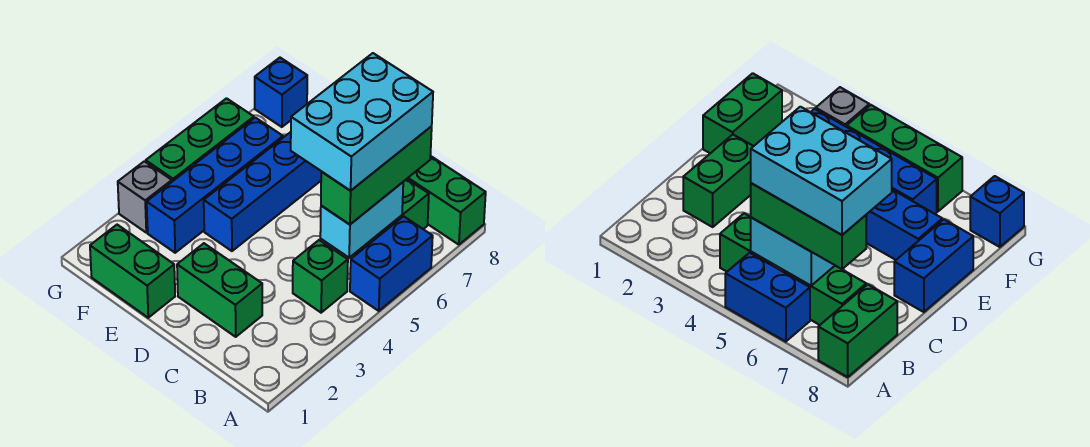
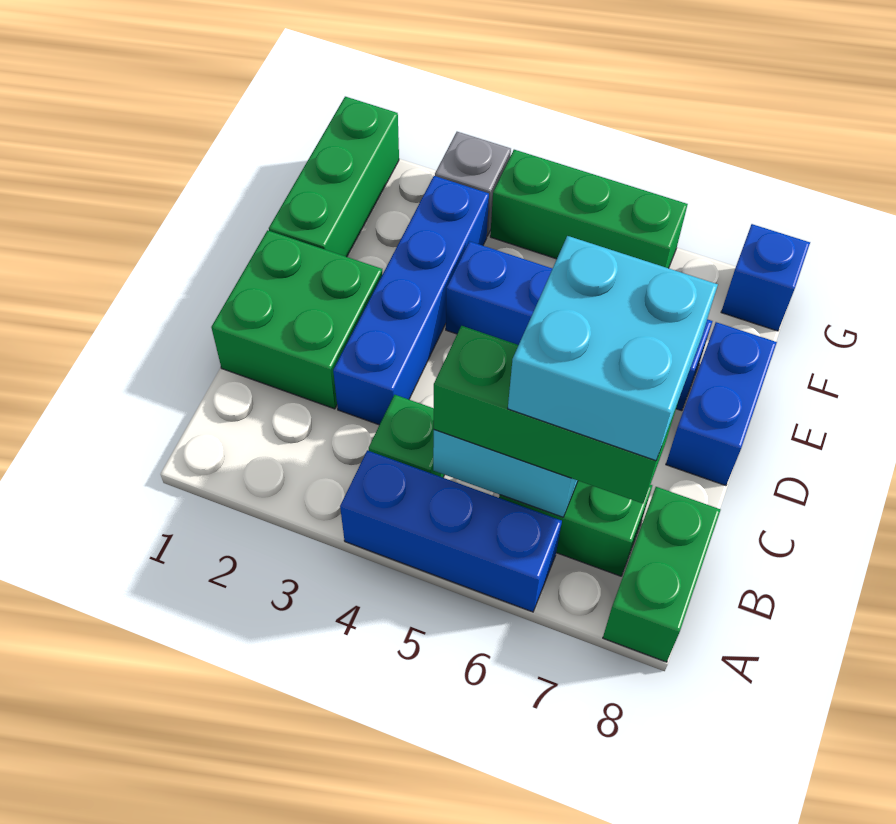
blue 1x2 brick [350,216,433,311] -> blue 1x3 brick [340,450,562,612]
cyan 2x3 brick [291,53,433,191] -> cyan 2x2 brick [508,236,718,461]
green 1x2 brick [177,243,262,337] -> green 2x2 brick [211,230,382,409]
green 1x2 brick [90,225,175,318] -> green 1x3 brick [269,97,399,257]
blue 1x4 brick [147,118,283,253] -> blue 1x4 brick turned to [333,176,489,425]

